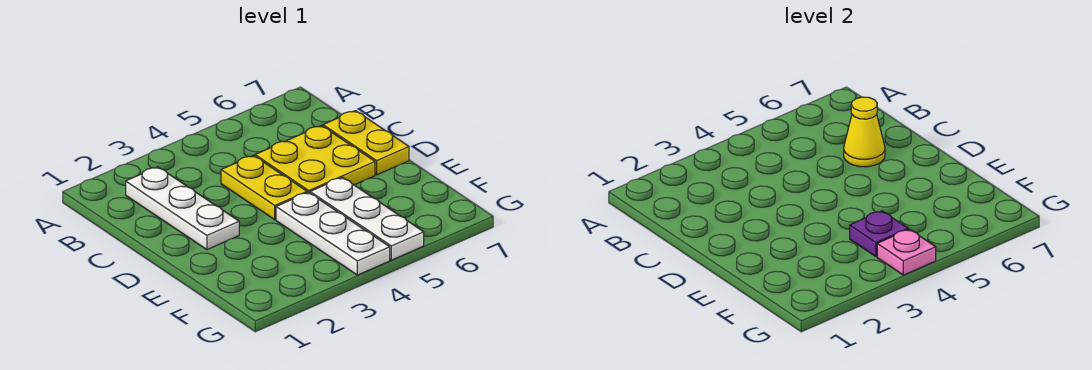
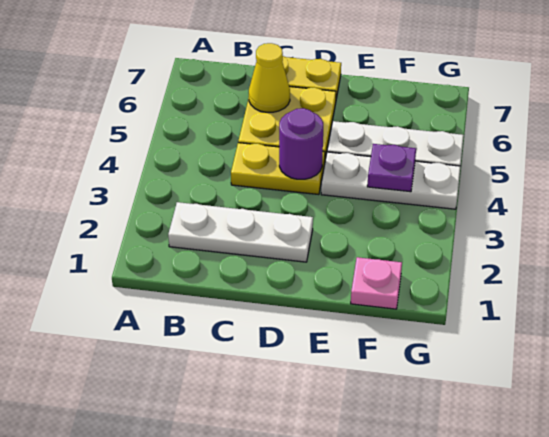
none -> purple 1x1 round brick [279,108,323,179]
pink 1x1 plate [877,229,936,275] -> pink 1x1 plate moved to [351,257,402,309]

